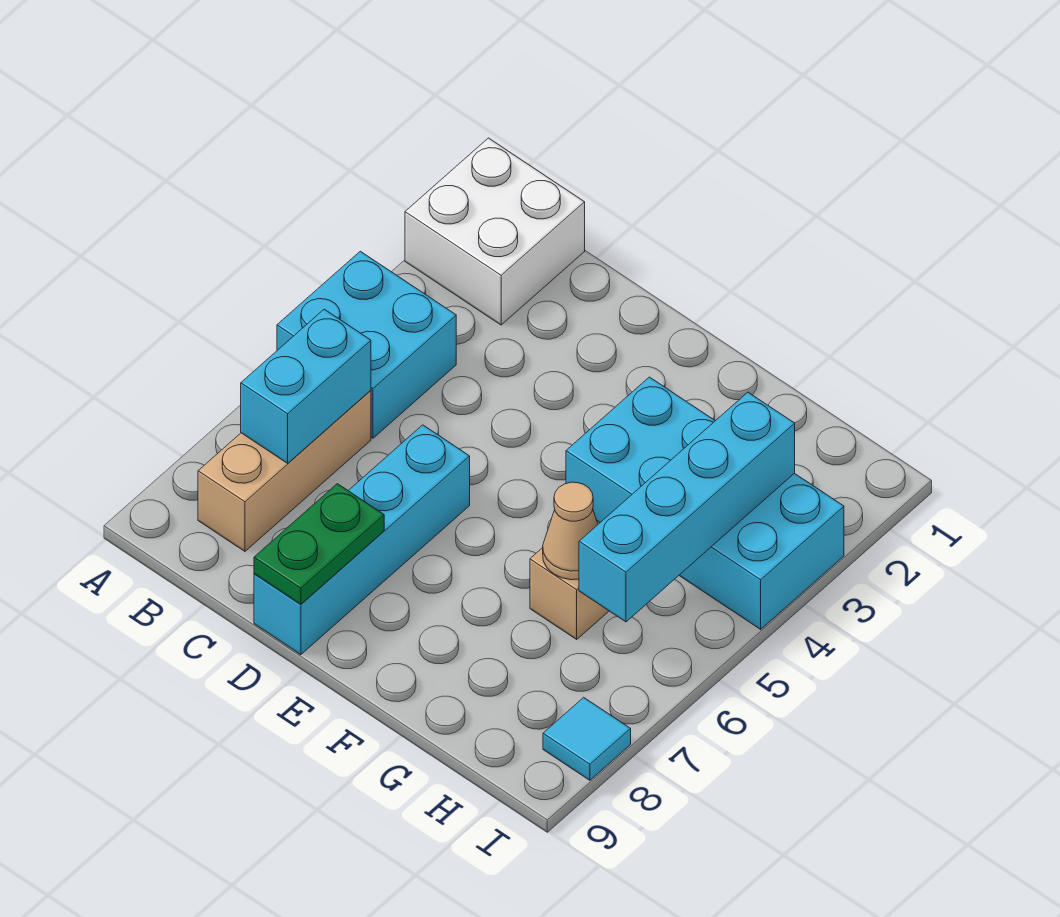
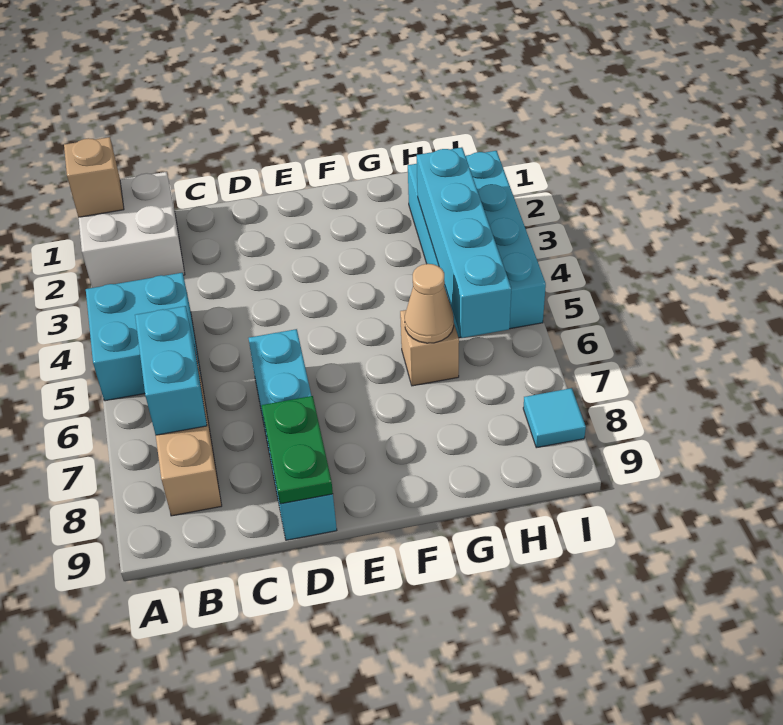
none -> tan 1x1 brick [64,137,124,217]
cyan 2x4 brick [566,377,844,629] -> cyan 2x4 brick turned to [408,151,546,338]

